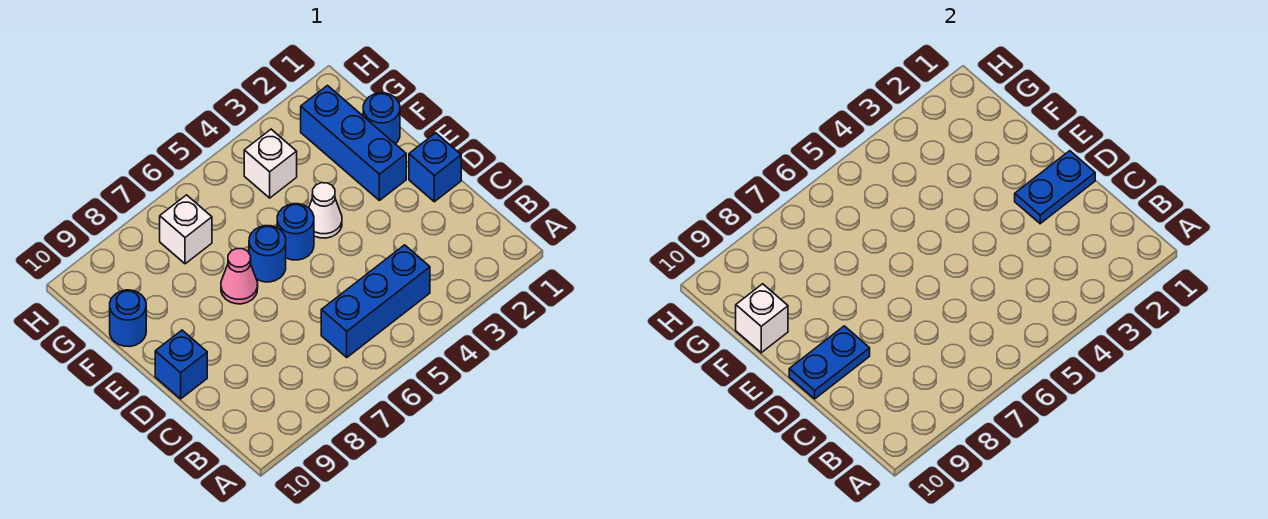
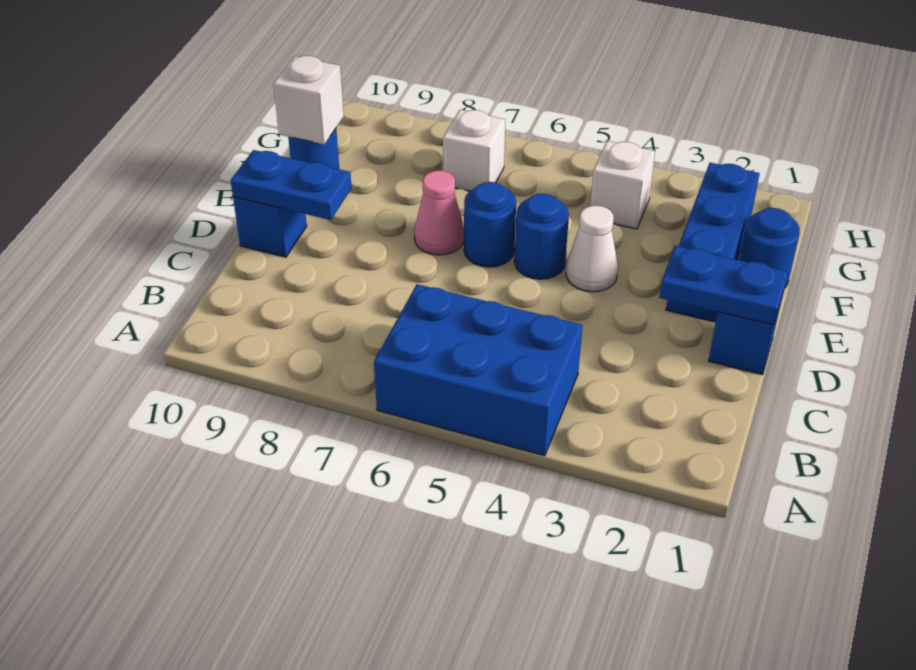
blue 1x3 brick [321,245,430,357] -> blue 2x3 brick [374,284,583,456]

